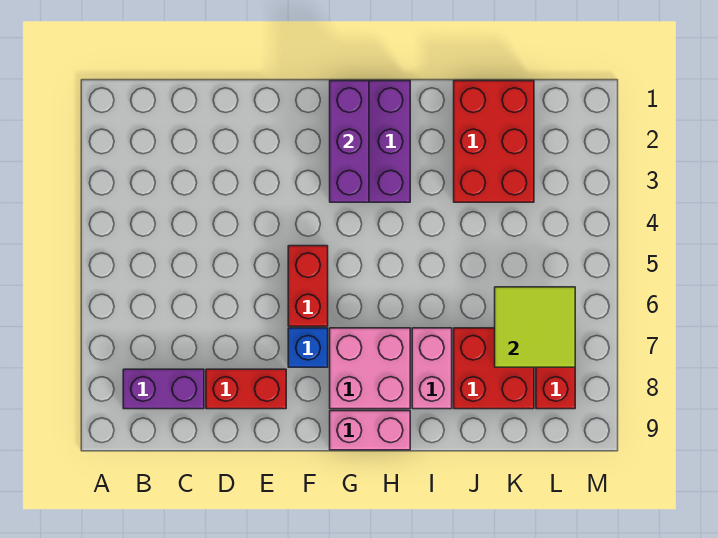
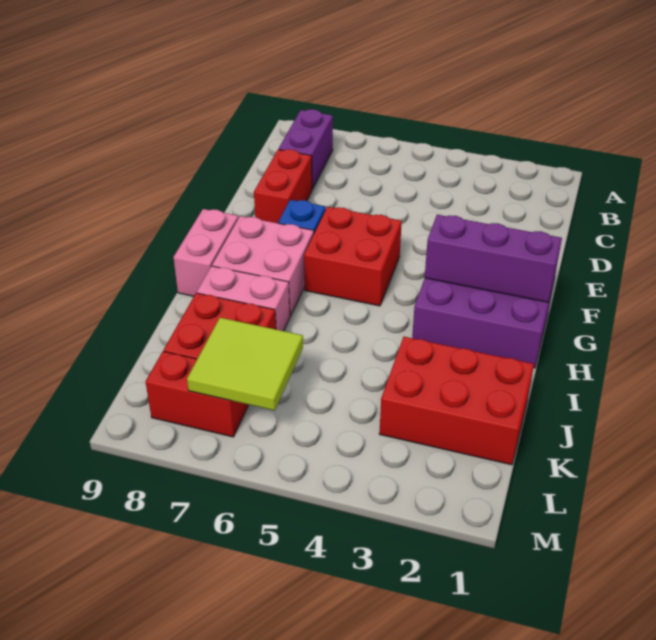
red 1x2 brick [288,246,328,326] -> red 2x2 brick [304,207,402,306]

